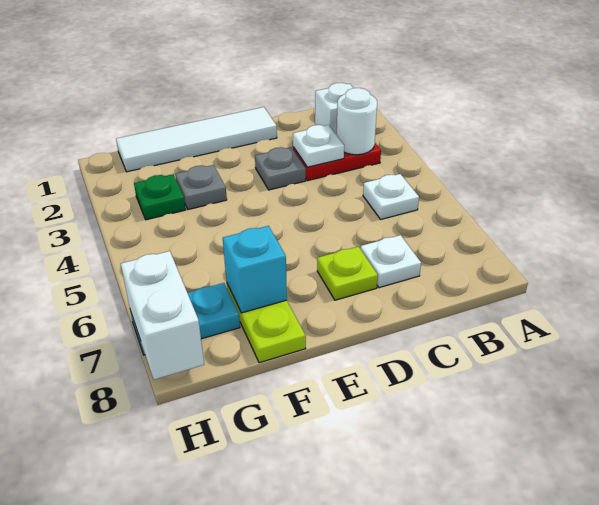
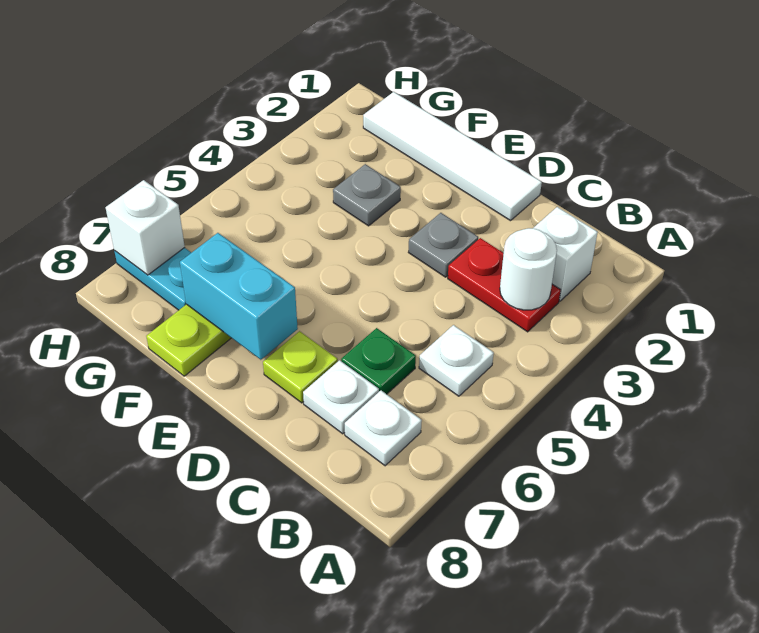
white 1x1 plate [293,125,344,167] -> white 1x1 plate moved to [345,391,422,466]
cyan 1x1 brick [223,226,287,313] -> cyan 1x2 brick [180,233,298,360]
green 1x1 plate [134,174,186,220] -> green 1x1 plate moved to [341,328,416,394]
white 1x2 brick [121,251,204,380] -> white 1x1 brick [106,180,185,275]

